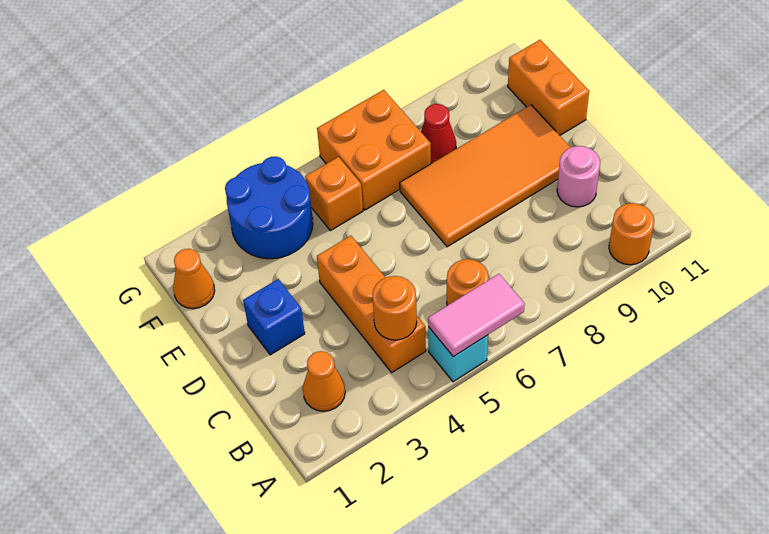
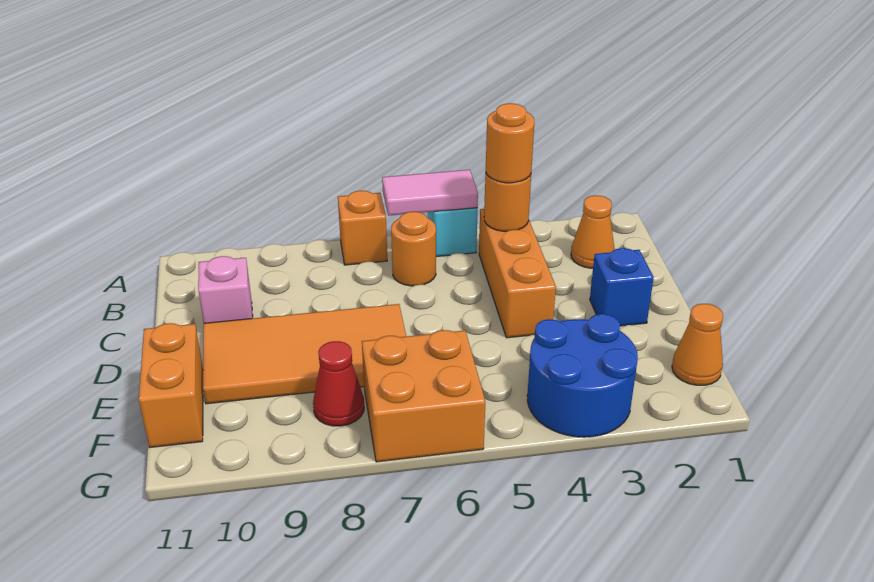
orange 1x1 round brick [609,203,654,265] -> orange 1x1 round brick moved to [486,103,534,183]
pink 1x1 round brick [557,146,600,207] -> pink 1x1 brick [198,256,253,323]
orange 1x1 brick [305,157,363,231] -> orange 1x1 brick moved to [338,191,387,265]

